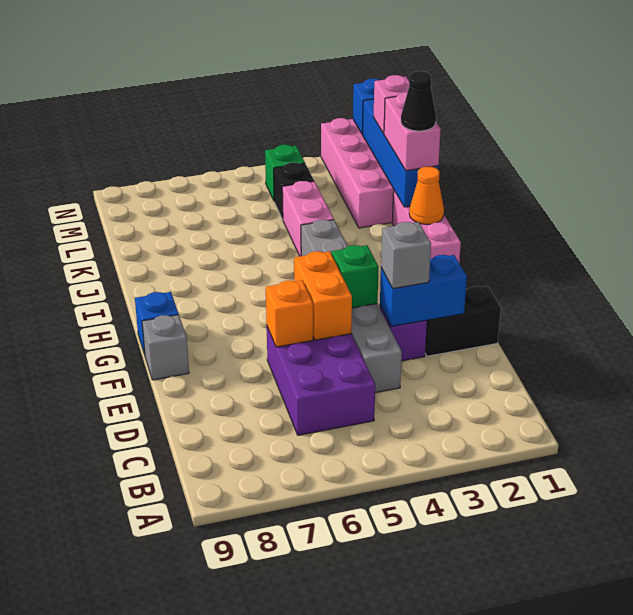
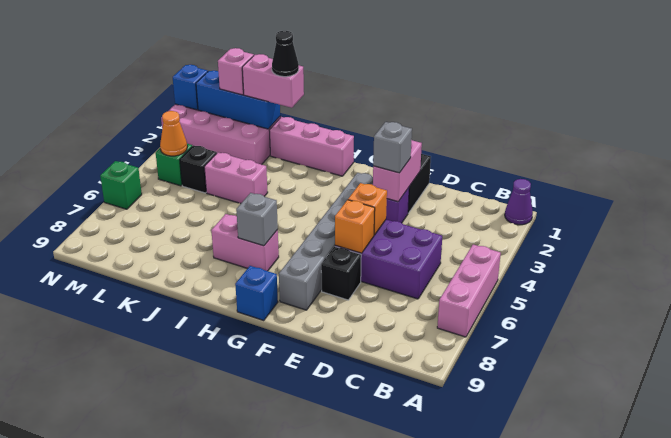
none -> purple 1x1 cone [505,179,533,225]
none -> pink 1x3 brick [437,245,501,337]
grey 1x6 brick [301,219,402,393] -> grey 1x6 brick turned to [279,173,373,310]
blue 1x2 brick [380,255,467,327] -> pink 1x2 brick [372,140,422,202]
orange 1x2 brick [294,251,352,340] -> orange 1x1 brick [348,183,387,235]
none -> black 1x1 brick [321,247,361,300]
green 1x1 brick [332,245,379,308] -> green 1x1 brick moved to [100,161,142,209]
grey 1x1 brick [142,315,189,380] -> grey 1x1 brick moved to [236,193,278,246]
none -> pink 1x2 brick [211,214,279,271]
orange 1x1 cone [409,166,444,224] -> orange 1x1 cone moved to [160,111,187,156]
blue 1x4 brick [363,99,438,207] -> blue 1x3 brick [196,71,280,129]

